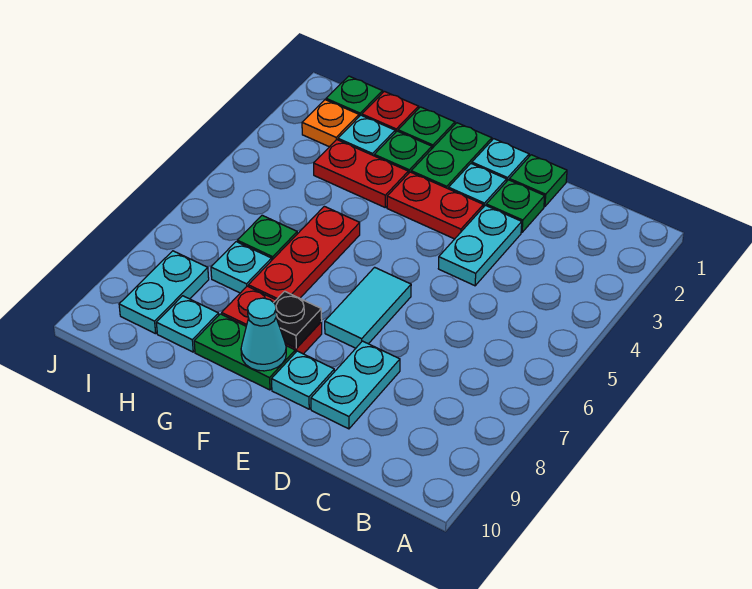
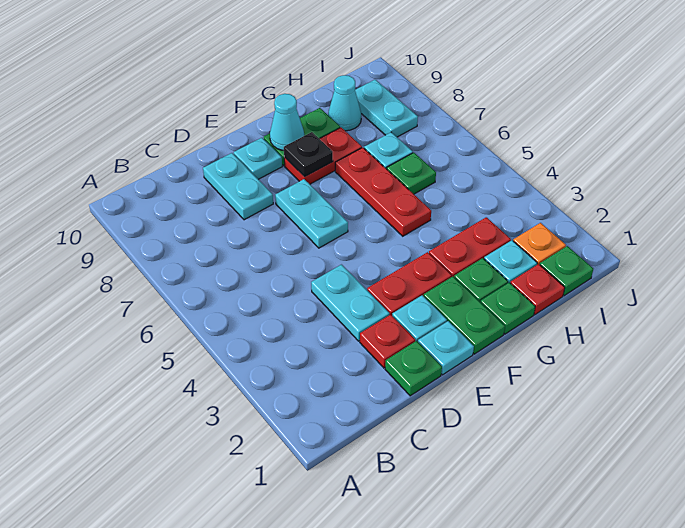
green 1x1 plate [486,180,545,232] -> red 1x1 plate [360,315,415,368]
cyan 1x2 tile [325,267,411,348] -> cyan 1x2 plate [275,179,348,248]
cyan 1x1 plate [156,296,219,352] -> cyan 1x1 cone [328,75,361,131]

